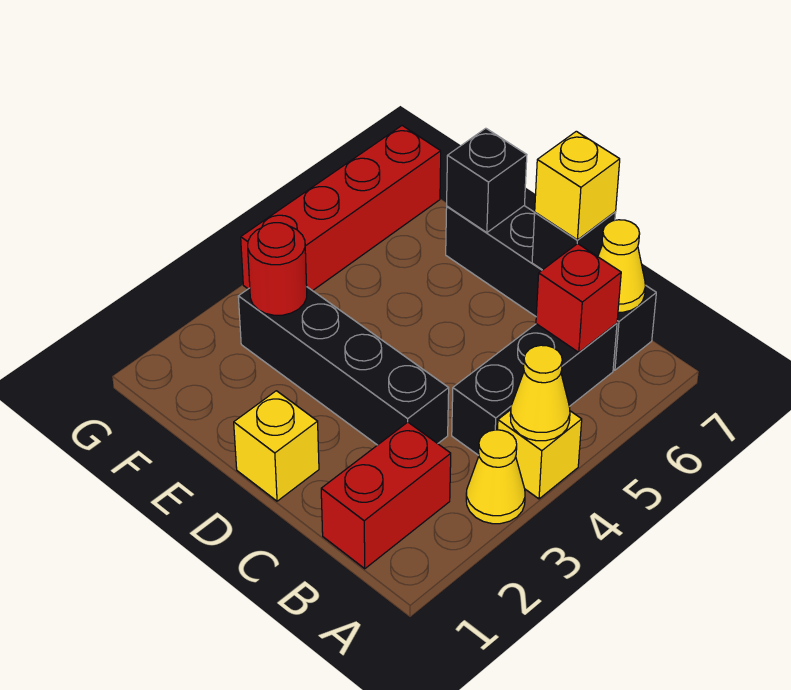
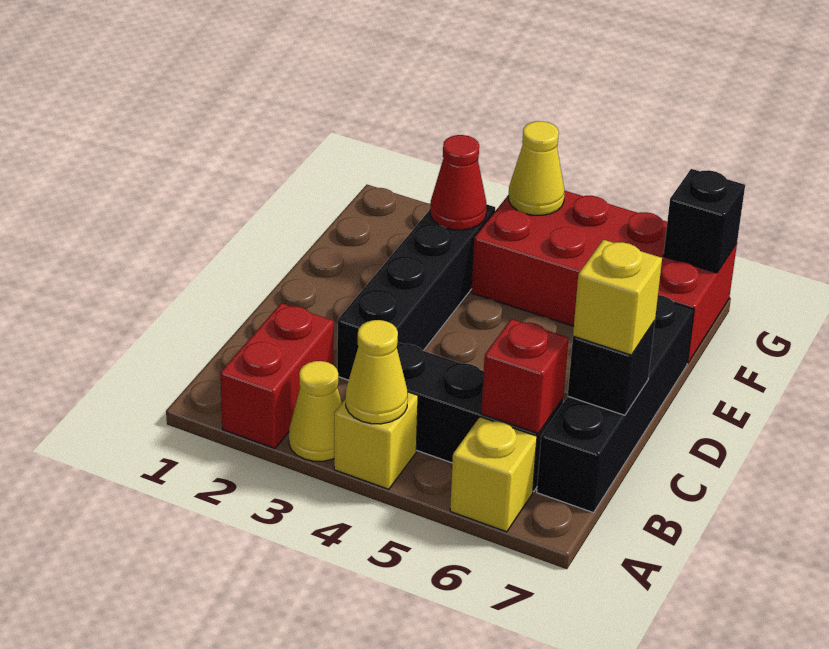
red 1x2 brick [321,422,451,569] -> red 1x2 brick turned to [220,303,334,448]
yellow 1x1 cone [598,220,645,312] -> yellow 1x1 cone moved to [509,121,565,215]
yellow 1x1 brick [234,391,319,501] -> yellow 1x1 brick moved to [450,417,537,532]
black 1x1 brick [447,128,527,233] -> black 1x1 brick moved to [663,169,745,273]
red 1x1 round brick [248,223,307,315] -> red 1x1 cone [430,135,487,230]
red 1x4 brick [241,126,441,291] -> red 2x4 brick [471,190,737,363]

